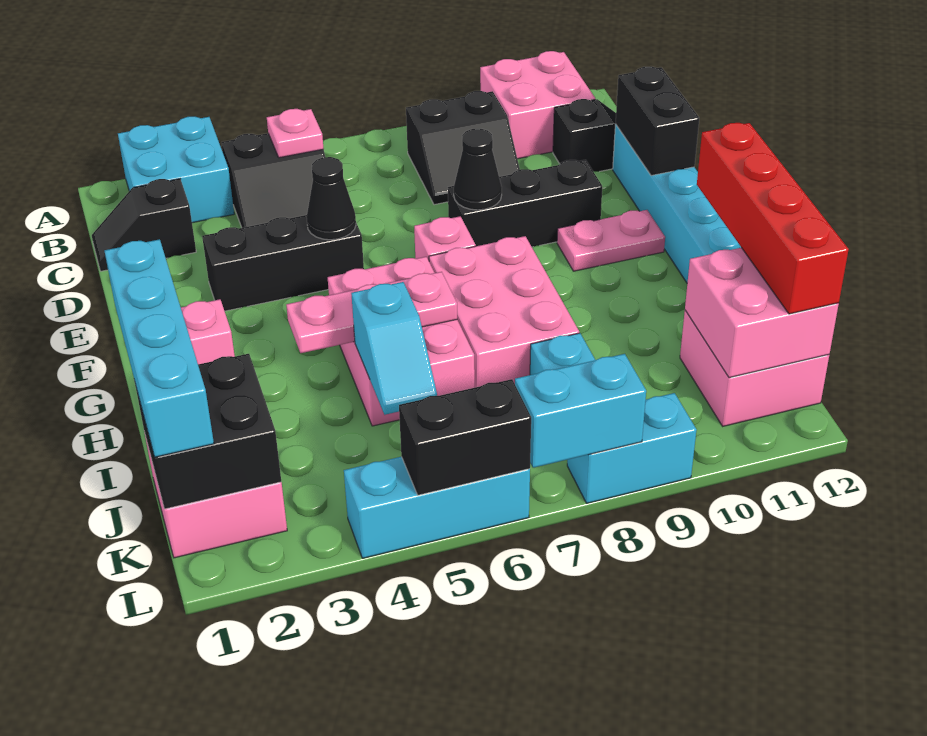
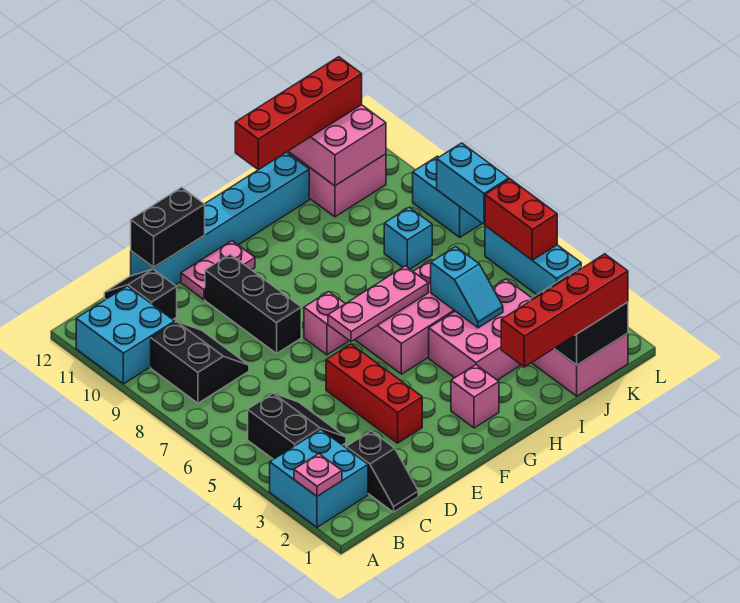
pink 2x2 brick [480,51,595,159] -> cyan 2x2 brick [76,286,175,384]
pink 1x1 plate [267,109,324,158] -> pink 1x1 plate moved to [294,454,342,496]
black 1x3 brick [202,215,364,311] -> red 1x3 brick [326,344,422,443]
black 1x1 cone [307,157,356,240] -> none
black 1x1 cone [454,129,502,210] -> none
pink 1x2 plate [557,210,665,271] -> pink 1x2 plate turned to [181,241,255,300]
pink 2x3 brick [429,236,579,387] -> pink 2x3 brick moved to [429,279,531,380]
cyan 1x4 brick [105,239,214,457] -> red 1x4 brick [501,254,628,367]
pink 1x3 plate [286,272,457,353] -> pink 1x3 plate turned to [328,266,428,342]
cyan 1x2 slope [351,282,437,415] -> cyan 1x2 slope turned to [431,247,503,328]
black 1x2 brick [399,379,531,495] -> red 1x2 brick [485,179,557,260]

